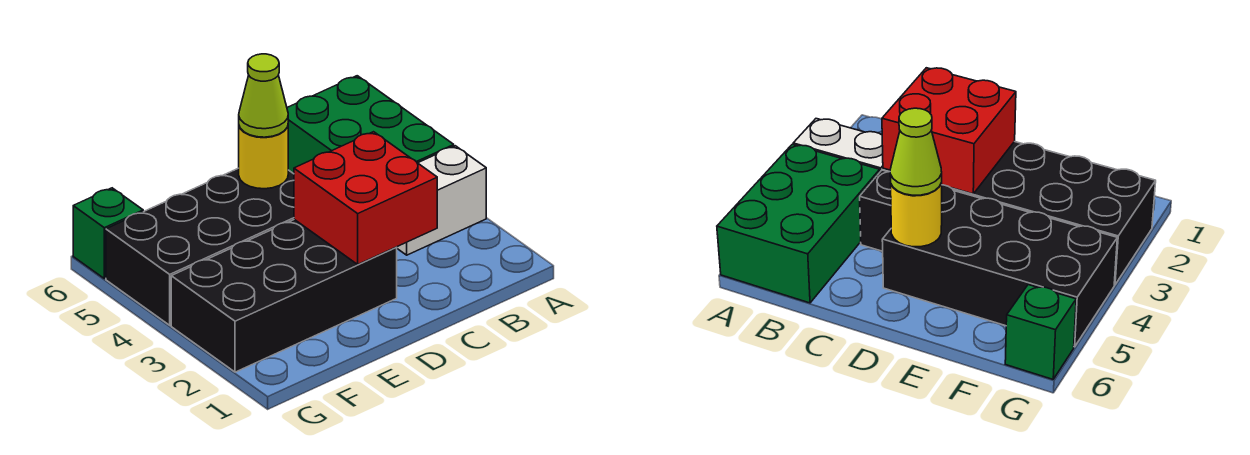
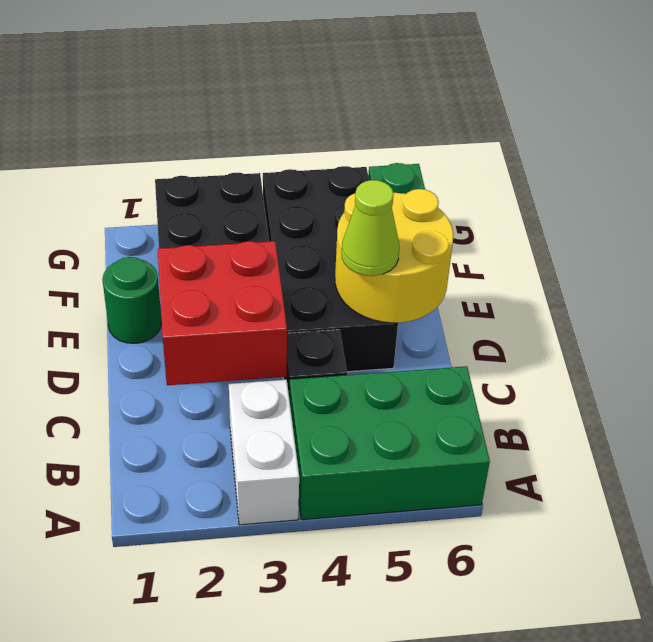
yellow 1x1 round brick [239,126,288,189] -> yellow 2x2 round brick [335,189,454,323]
none -> green 1x1 round brick [102,257,162,343]

